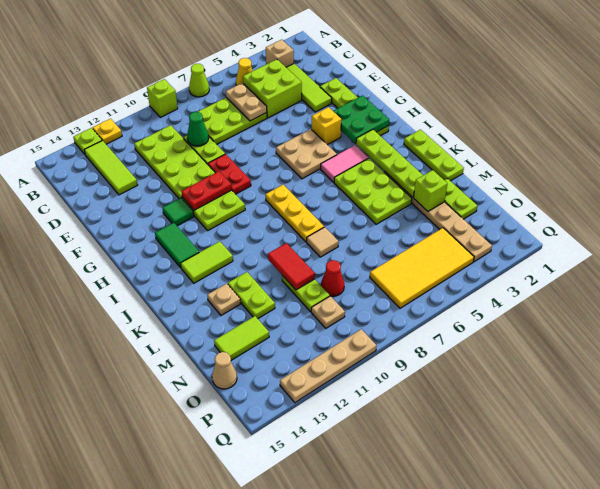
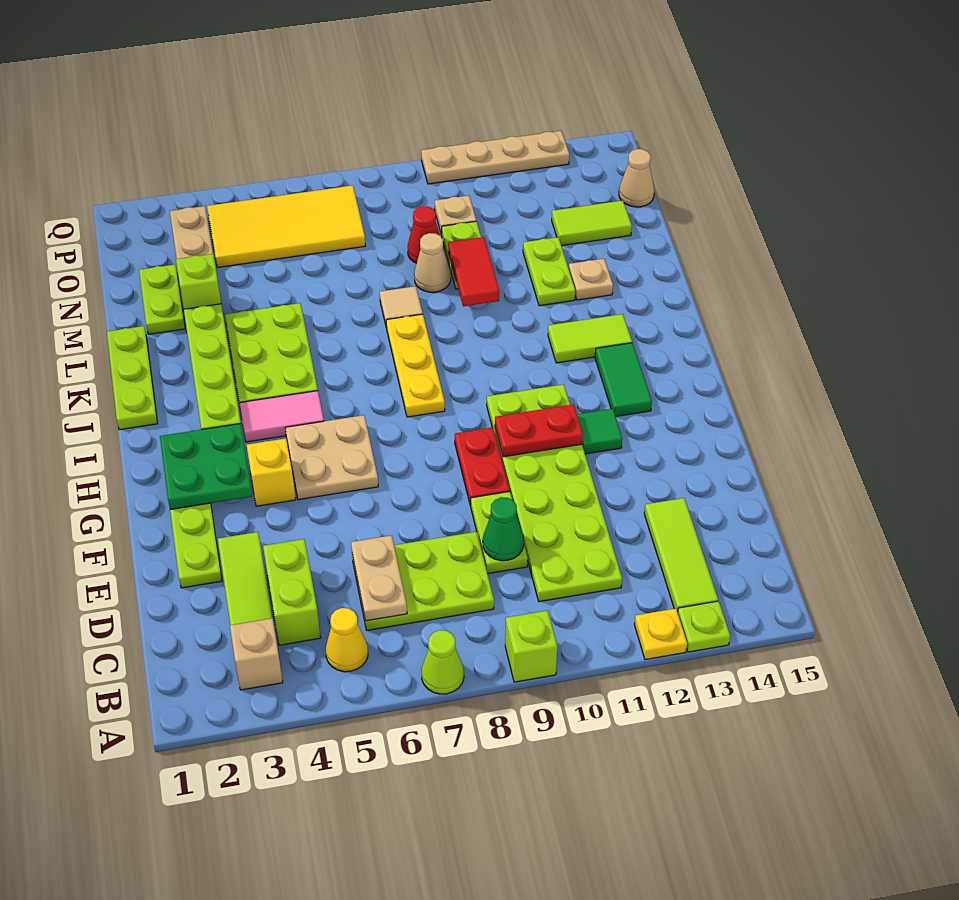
lime 2x2 brick [243,59,302,118] -> lime 1x2 brick [263,539,321,645]
none -> tan 1x1 cone [414,233,451,292]

